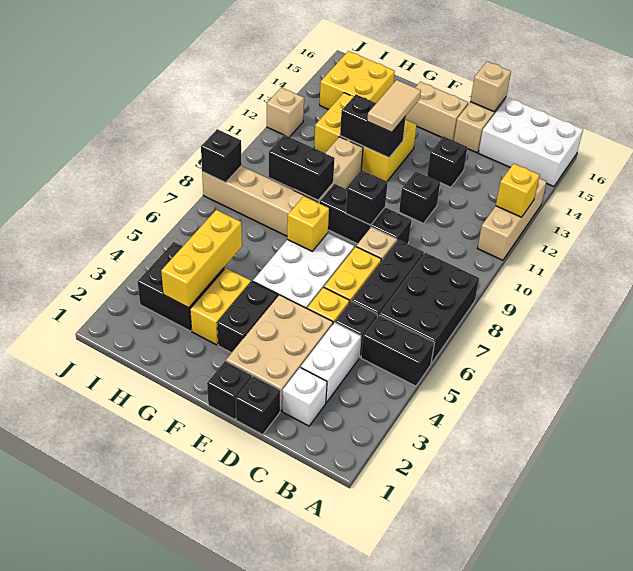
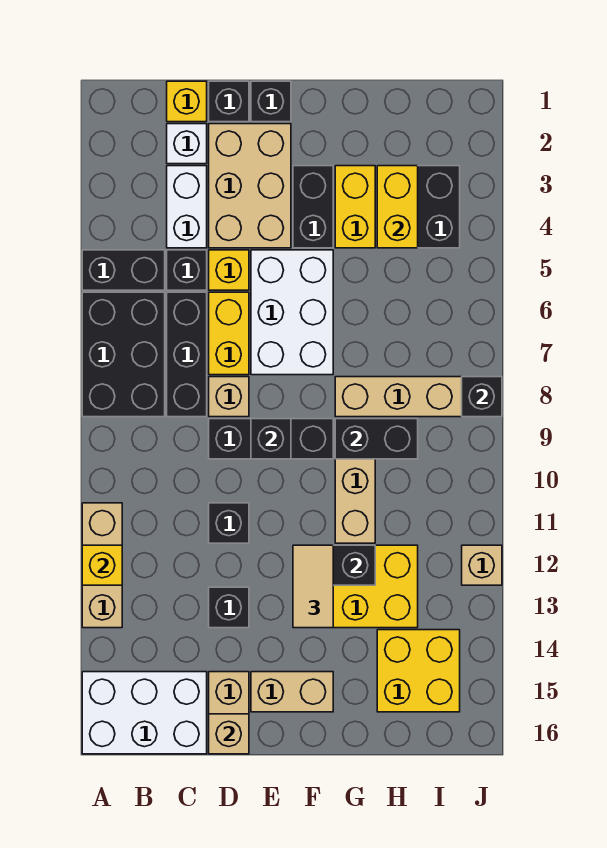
yellow 1x1 brick [287,196,329,251] -> yellow 1x1 brick moved to [167,81,207,122]
yellow 1x3 brick [161,210,242,308] -> yellow 1x2 brick [377,166,418,248]

